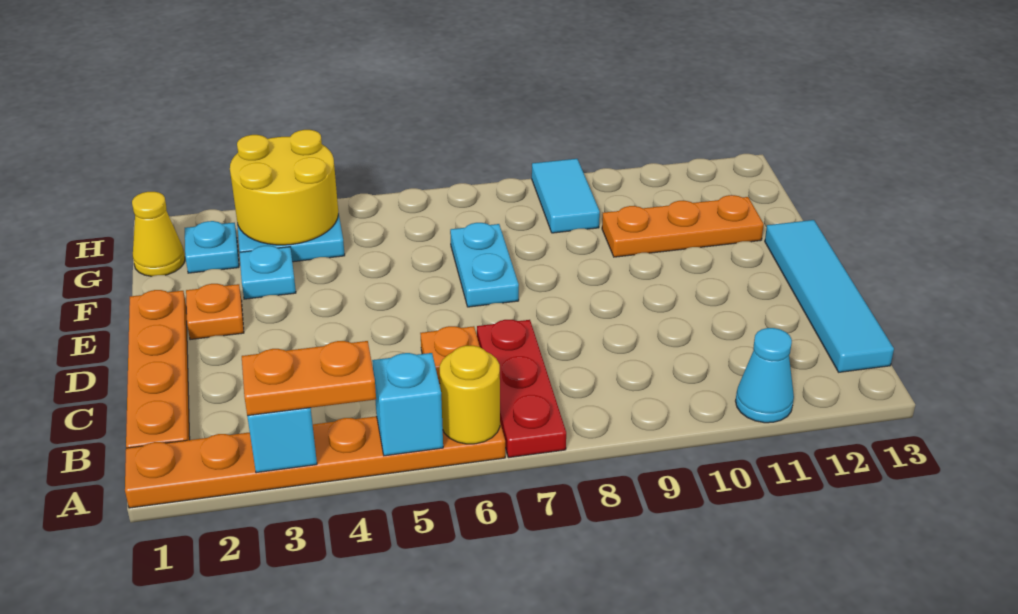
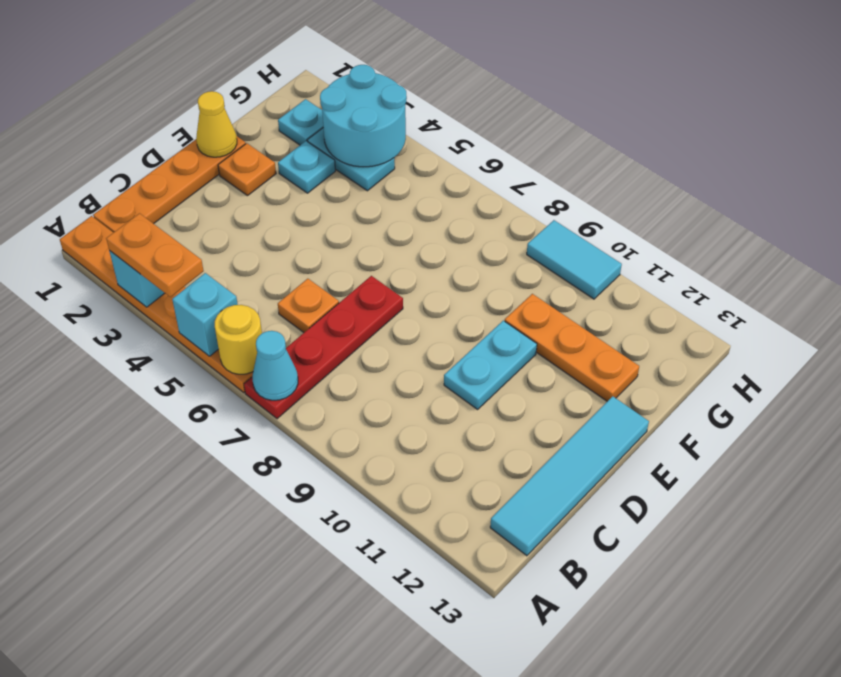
red 1x3 plate [477,320,566,458] -> red 1x4 plate [244,276,403,419]
cyan 1x1 cone [736,328,794,423] -> cyan 1x1 cone moved to [253,331,298,400]
cyan 1x2 plate [450,223,519,307] -> cyan 1x2 plate moved to [444,321,537,409]
yellow 1x1 cone [132,192,185,276] -> yellow 1x1 cone moved to [196,91,237,157]
yellow 2x2 round brick [230,130,338,245] -> cyan 2x2 round brick [320,65,407,167]
cyan 1x2 tile [532,159,600,233] -> cyan 1x2 tile turned to [527,220,622,299]

